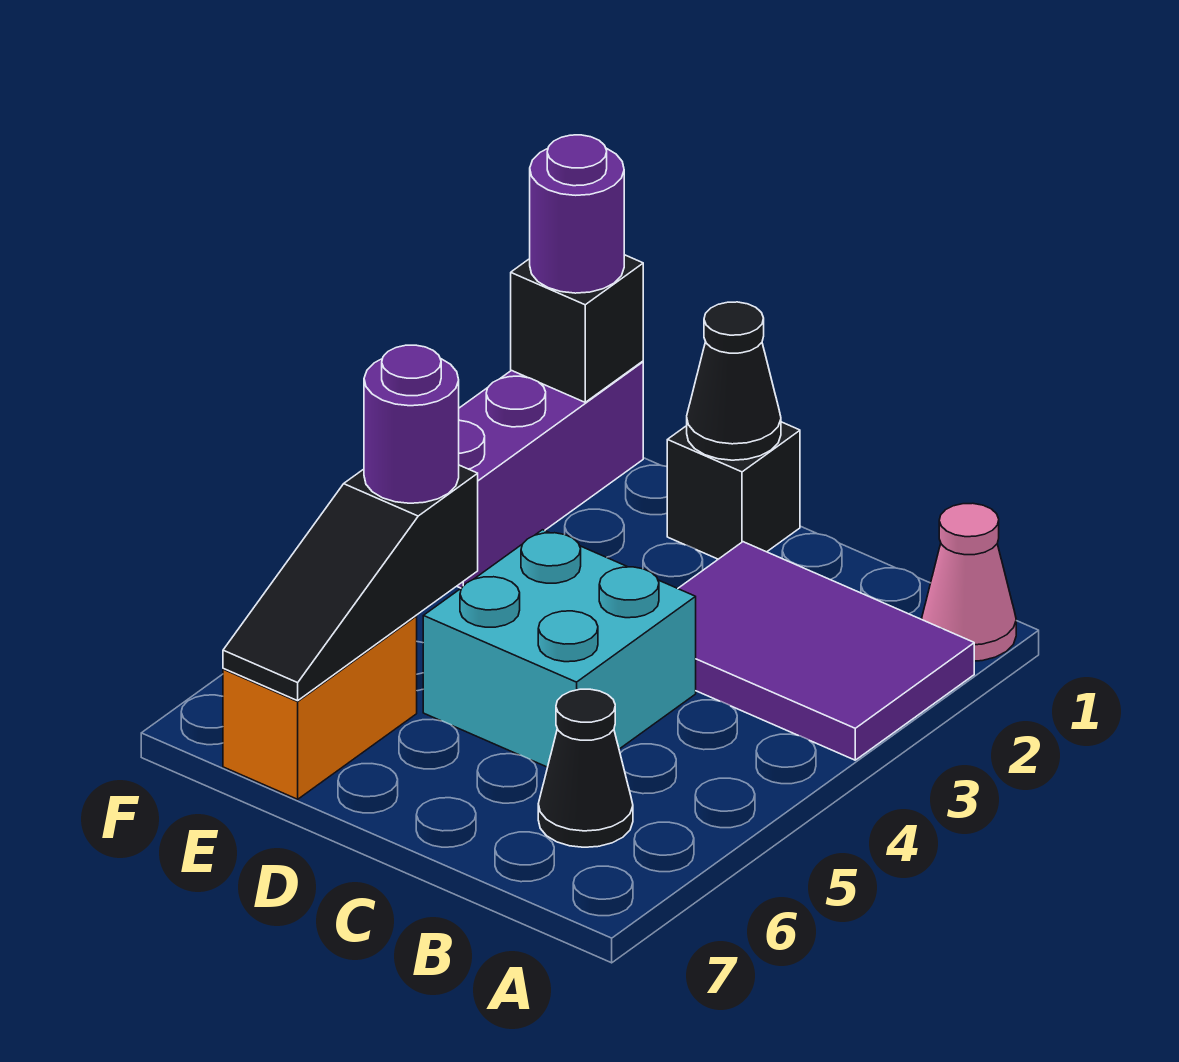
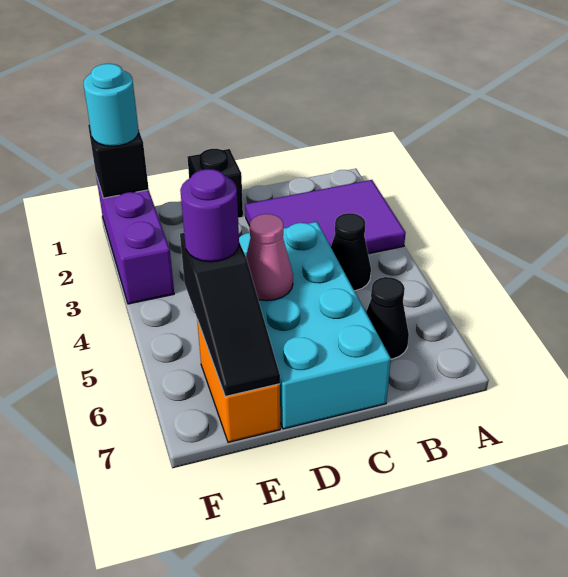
pink 1x1 cone [922,503,1016,661] -> pink 1x1 cone moved to [246,214,293,301]
cyan 2x2 brick [423,530,696,767] -> cyan 2x4 brick [239,222,391,429]
black 1x1 cone [687,302,781,460] -> black 1x1 cone moved to [331,213,371,291]
purple 1x1 round brick [530,135,624,293] -> cyan 1x1 round brick [84,64,139,146]

